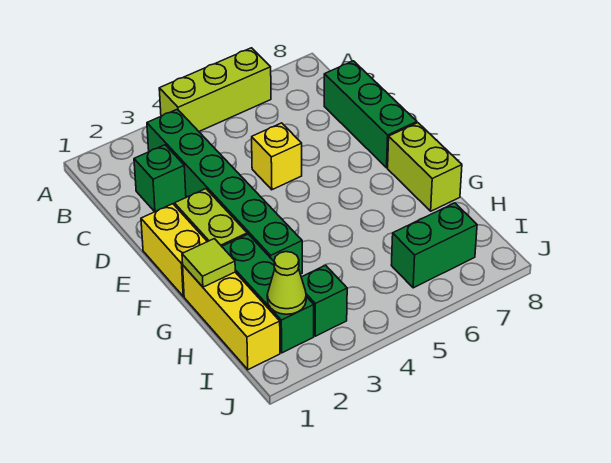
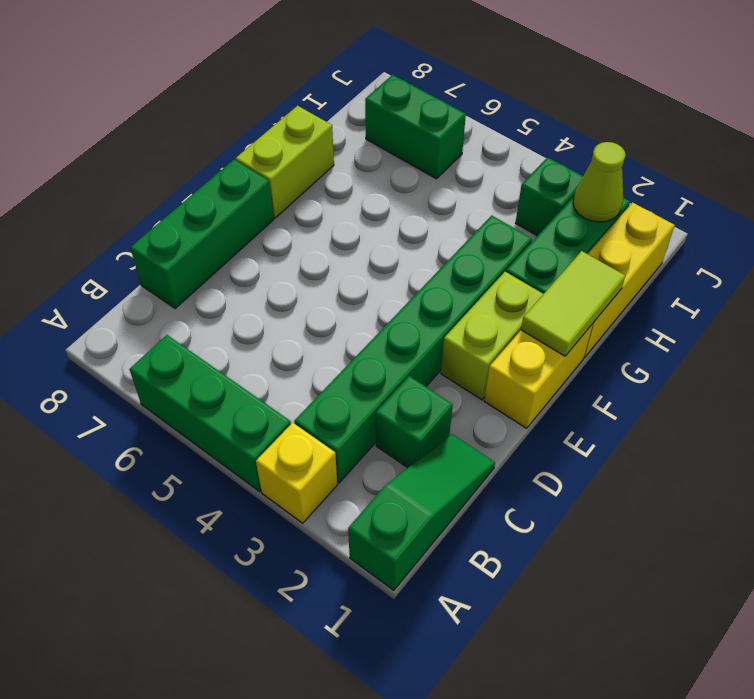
none -> green 1x3 slope [348,434,495,590]
lime 1x3 brick [159,48,271,131] -> green 1x3 brick [129,335,291,491]
yellow 1x1 brick [252,123,302,190] -> yellow 1x1 brick moved to [256,423,337,523]
lime 1x1 tile [182,239,235,287] -> lime 1x2 tile [521,251,625,356]

